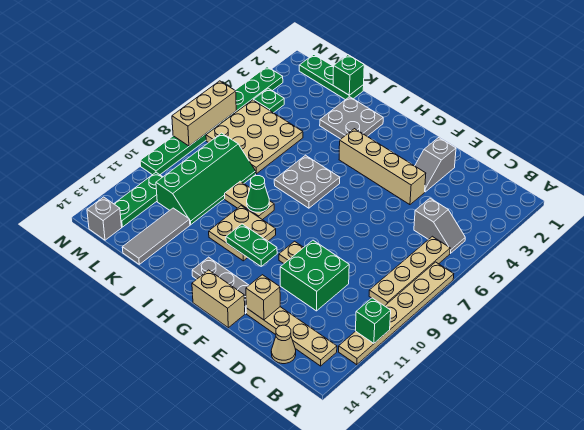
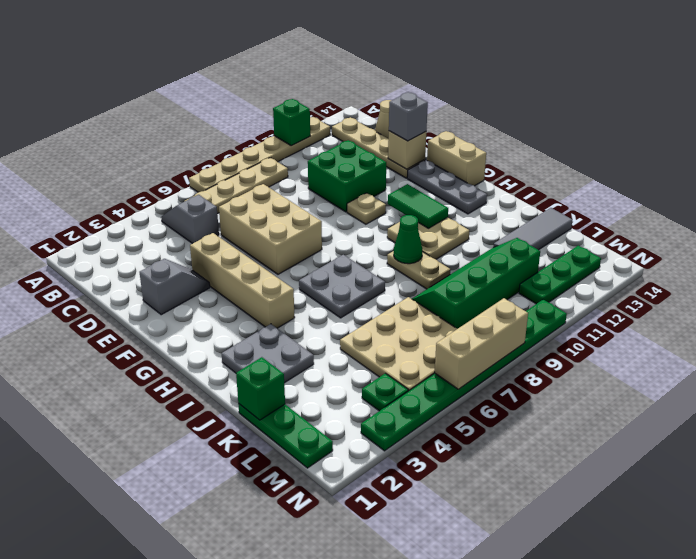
none -> tan 2x3 brick [219,184,322,274]
green 1x2 plate [226,224,277,266] -> green 1x2 tile [388,184,448,228]
grey 1x1 brick [87,197,122,240] -> grey 1x1 brick moved to [389,92,428,141]

